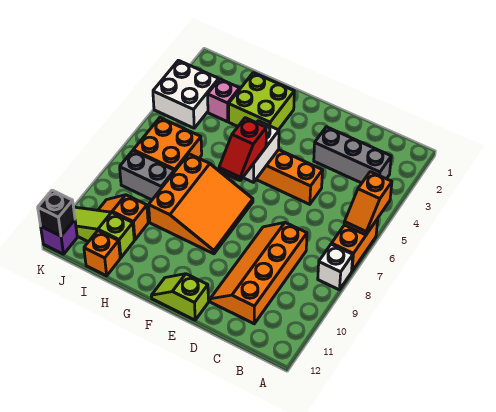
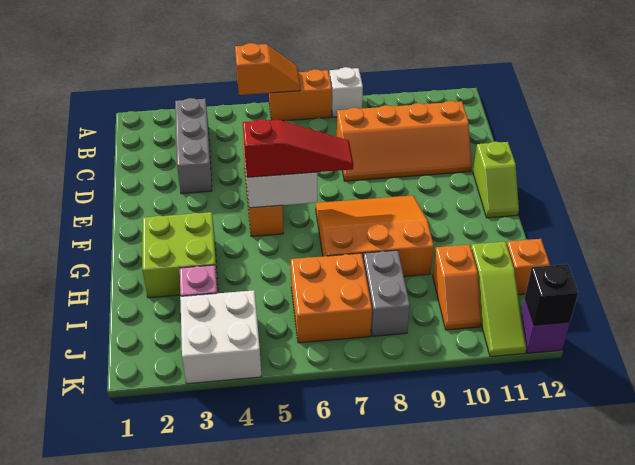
red 1x2 slope [219,118,266,180] -> red 1x3 slope [243,119,353,177]

